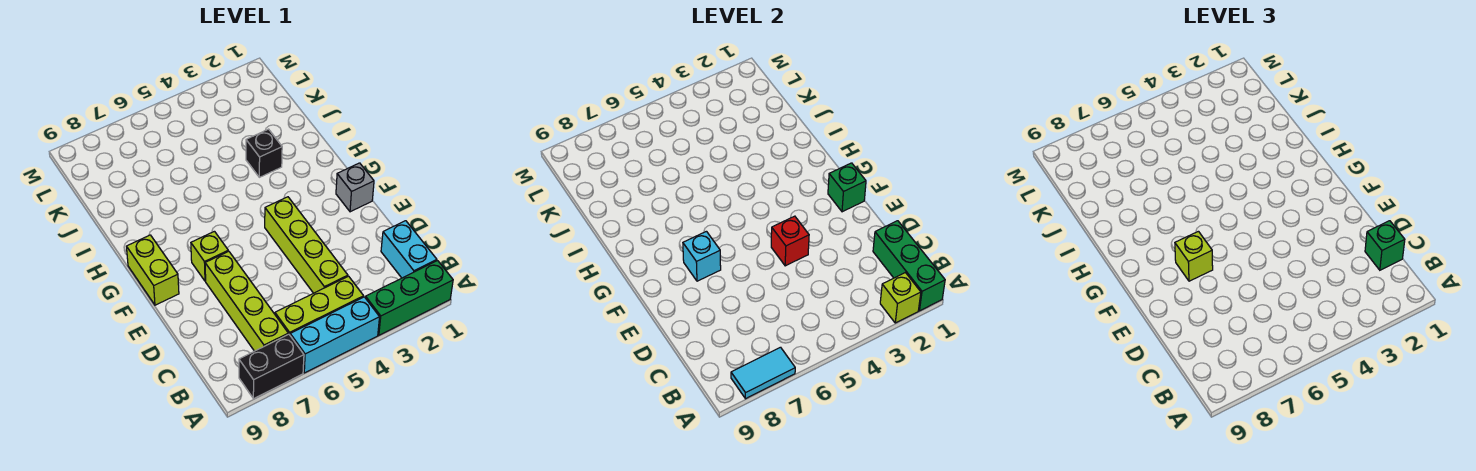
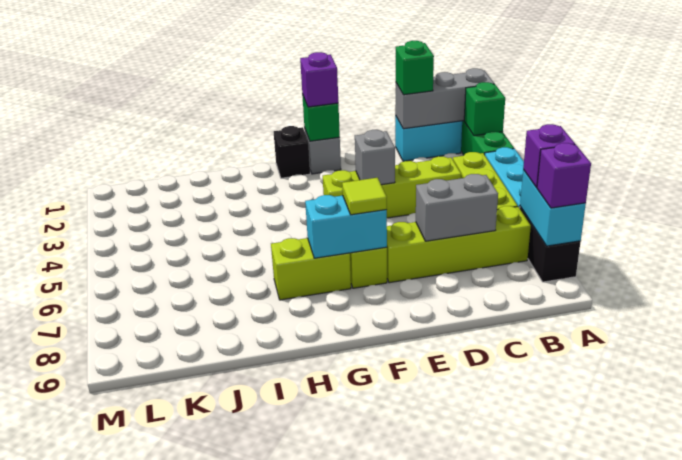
green 1x3 brick [873,221,945,311] -> grey 1x3 brick [395,68,494,129]
lime 1x1 brick [880,273,921,323] -> green 1x1 brick [464,82,505,136]
cyan 1x2 tile [731,347,795,399] -> cyan 1x2 brick [520,170,586,246]
none -> purple 1x1 brick [523,124,575,187]
none -> purple 1x1 brick [537,143,591,208]
none -> grey 1x2 brick [416,174,498,241]
red 1x1 brick [771,216,809,266] -> grey 1x1 brick [355,130,395,185]
none -> purple 1x1 brick [300,52,338,107]
cyan 1x1 brick [683,231,721,281] -> cyan 1x2 brick [305,195,387,258]
lime 1x1 brick [1175,231,1213,281] -> lime 1x1 tile [342,178,387,215]
lime 1x2 brick [126,235,179,305] -> lime 1x2 brick moved to [271,238,351,300]
black 1x1 brick [246,129,282,177] -> black 1x1 brick moved to [274,126,310,178]

